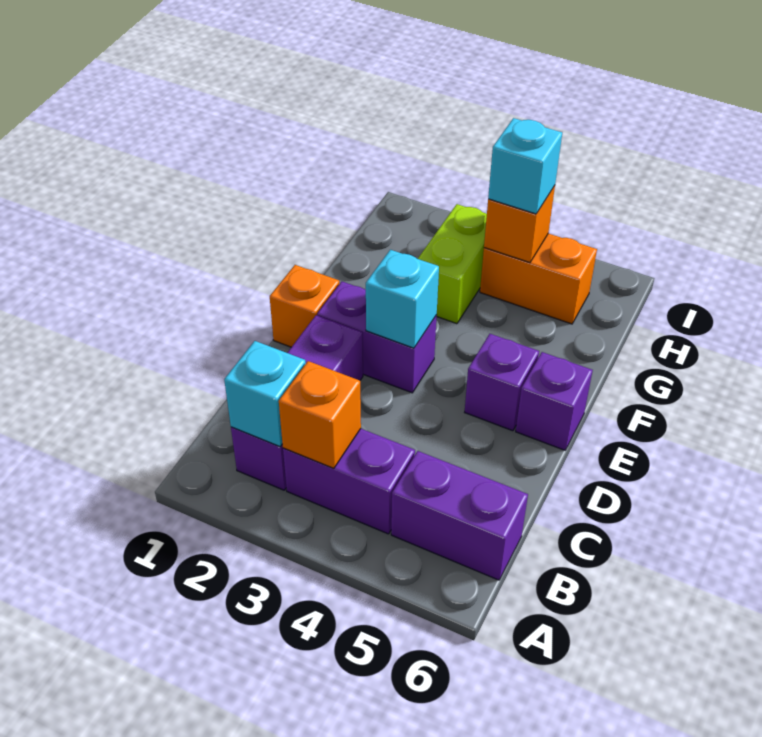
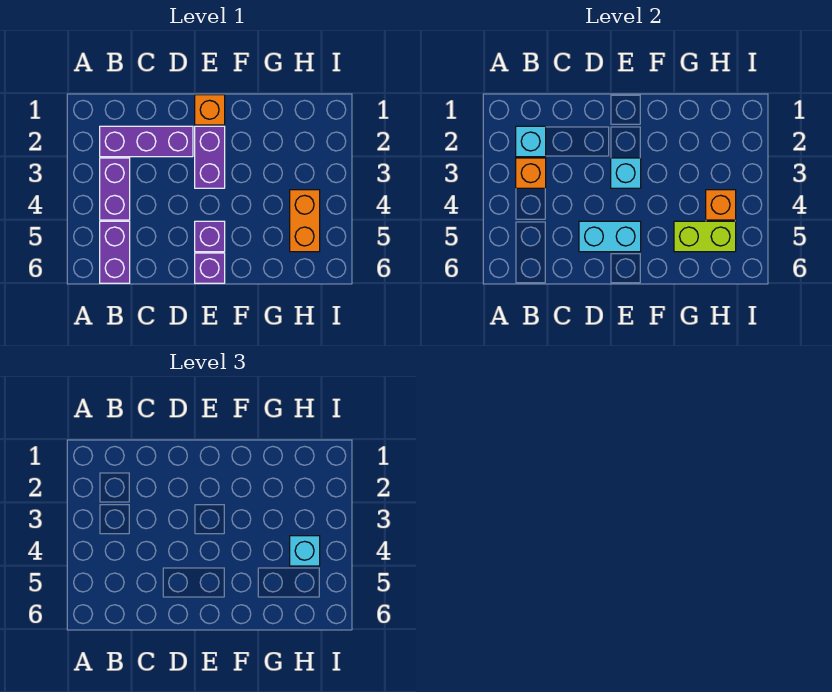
none -> cyan 1x2 brick [579,221,641,252]
lime 1x2 brick [418,204,487,324] -> lime 1x2 brick moved to [674,221,736,252]

